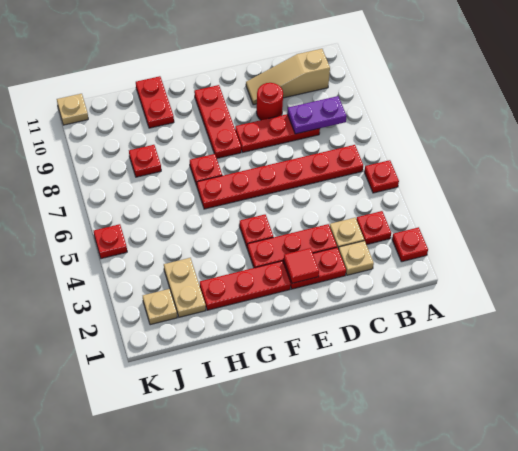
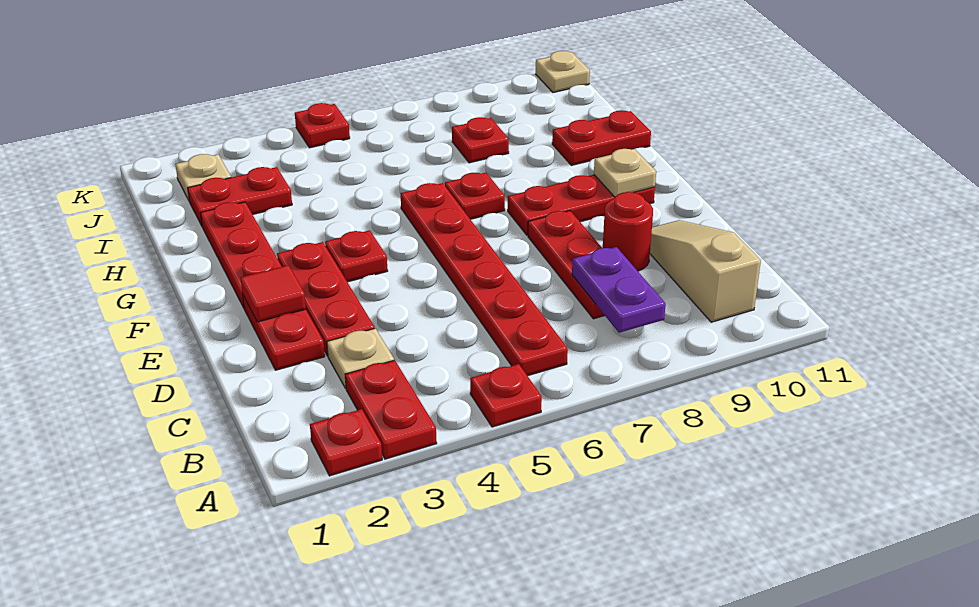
red 1x1 plate [356,211,391,245] -> red 1x2 plate [345,360,437,459]
tan 1x1 plate [338,241,374,275] -> tan 1x1 plate moved to [594,149,656,197]
tan 1x2 plate [164,258,206,317] -> red 1x2 plate [188,167,292,226]

